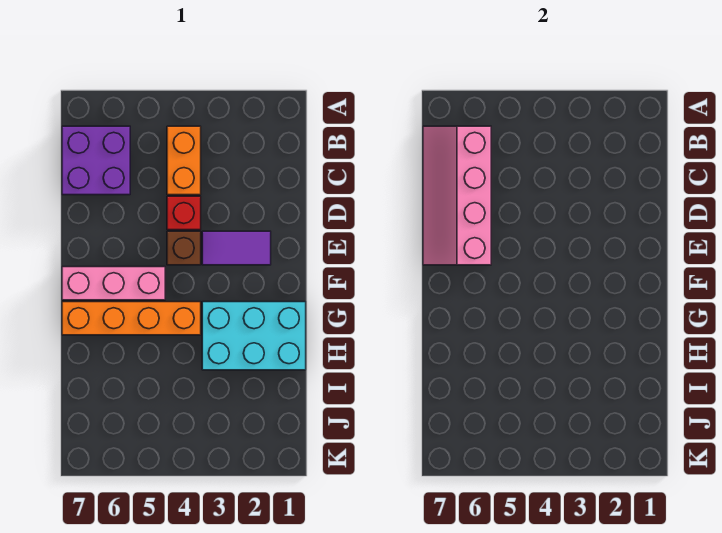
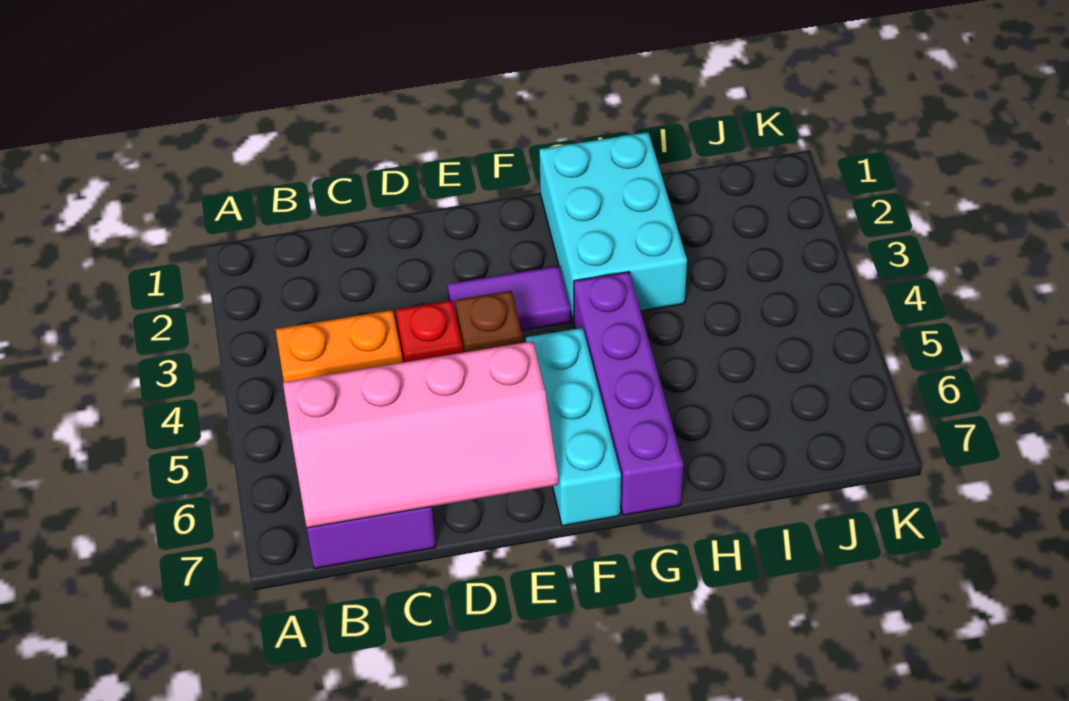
purple 1x2 tile [202,231,271,265] -> purple 1x2 tile turned to [448,266,571,330]
pink 1x3 brick [62,267,165,300] -> cyan 1x3 brick [526,328,621,526]
orange 1x4 brick [62,302,201,335] -> purple 1x4 brick [574,272,683,515]

